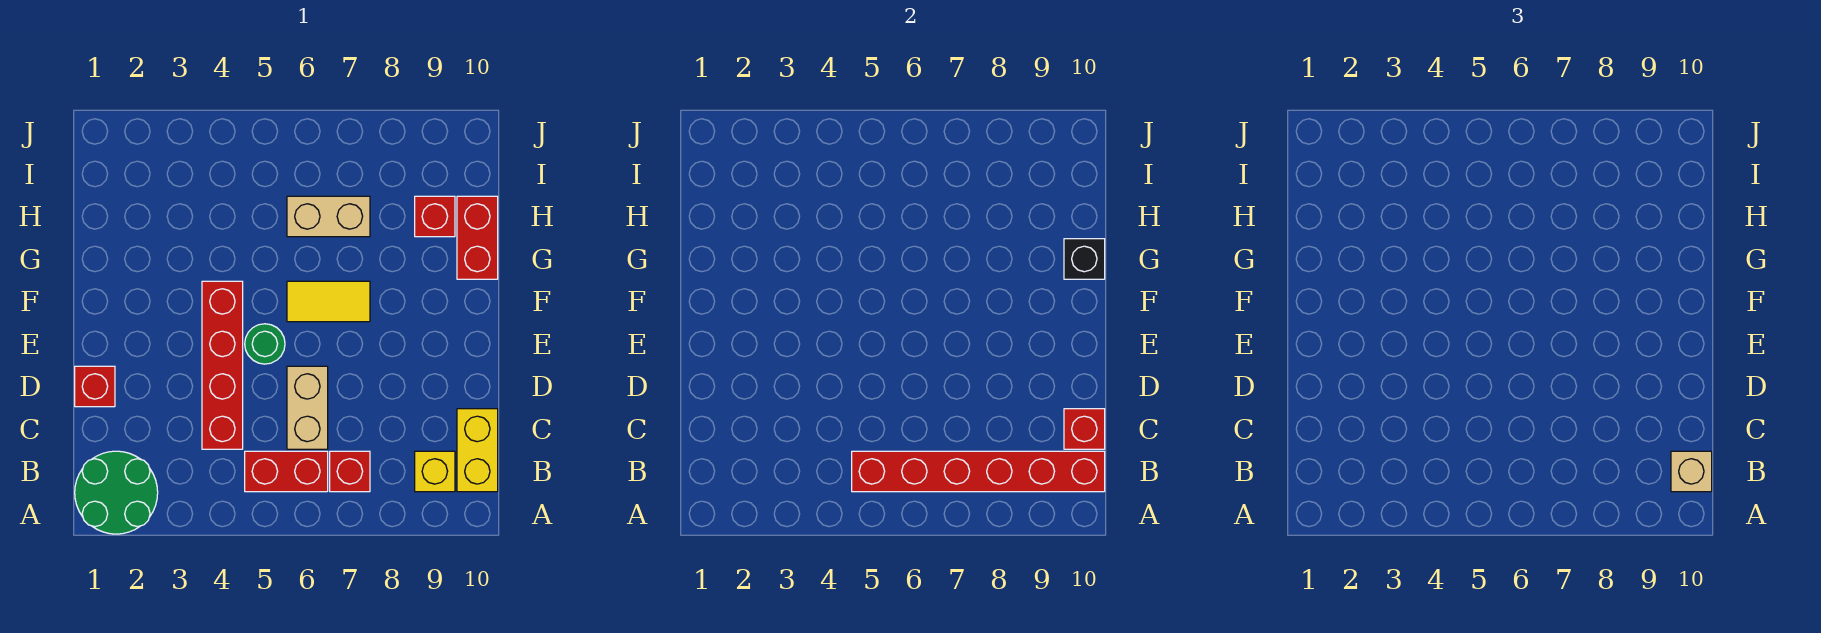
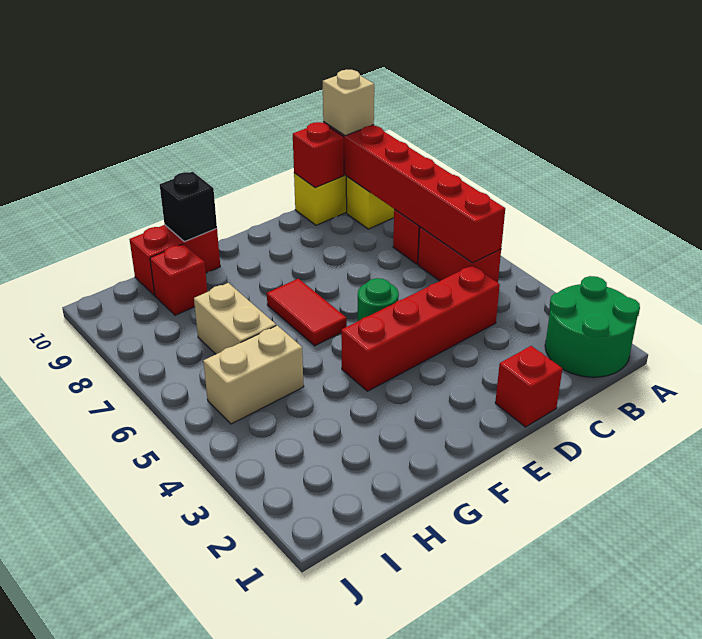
tan 1x2 brick [287,366,328,449] -> tan 1x2 brick moved to [203,325,304,424]
yellow 1x2 tile [287,281,370,322] -> red 1x2 tile [267,279,347,346]

